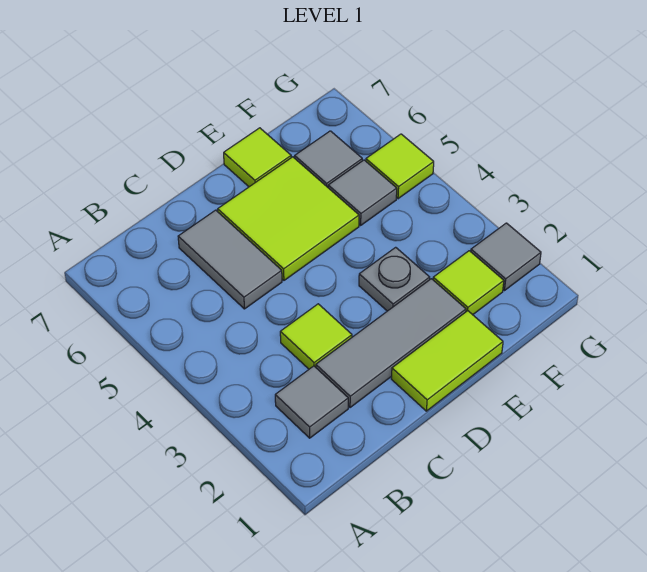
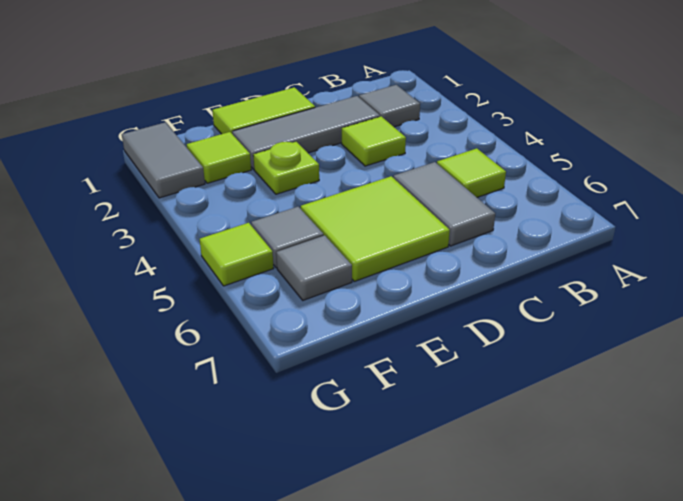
grey 1x1 plate [359,247,430,311] -> lime 1x1 plate [253,142,319,194]
lime 1x1 tile [224,128,291,187] -> lime 1x1 tile moved to [437,148,506,197]
grey 1x1 tile [471,223,541,291] -> grey 1x2 tile [122,122,205,198]

